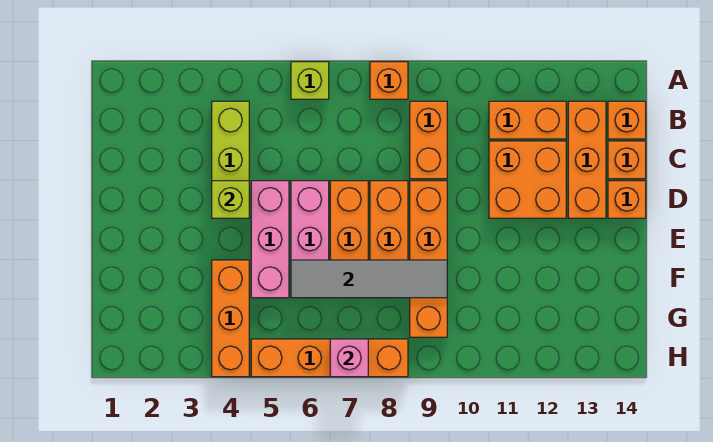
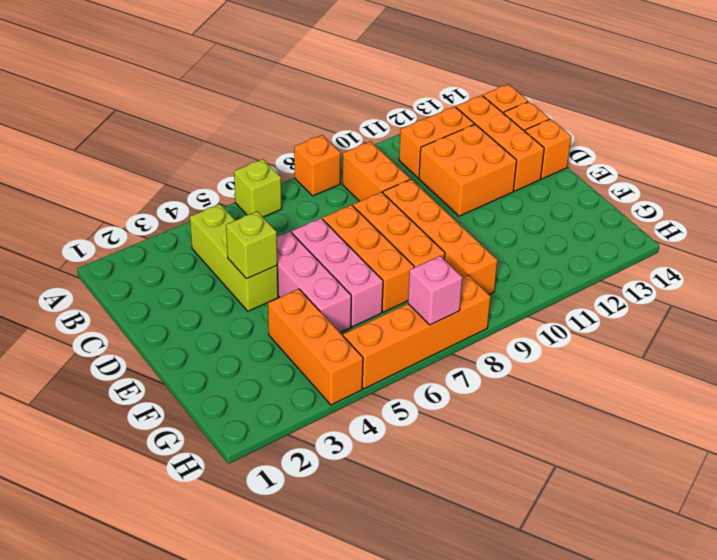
grey 1x4 tile [291,260,447,298] -> none

